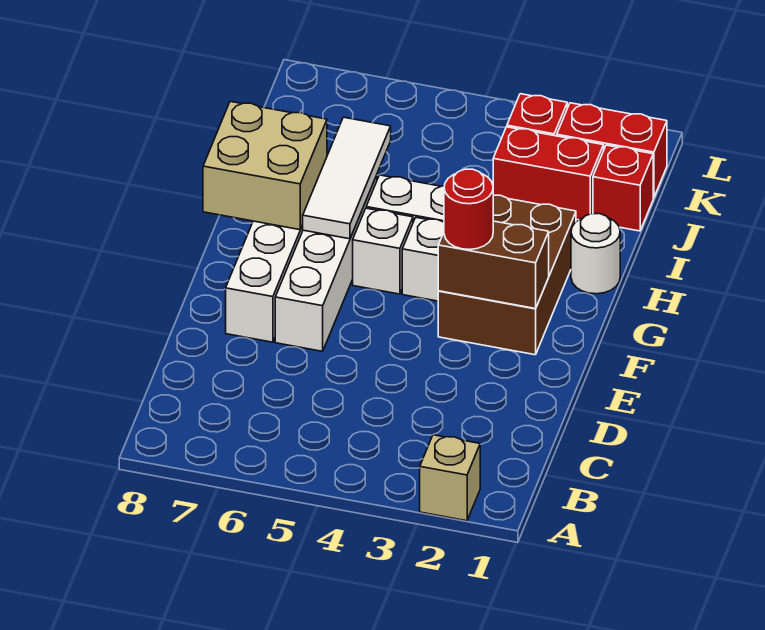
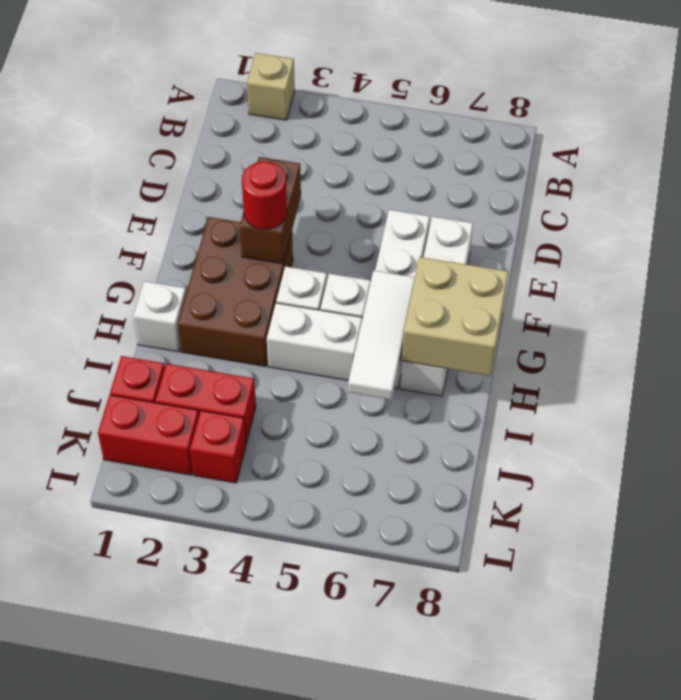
brown 1x2 brick [438,221,549,309] -> brown 1x2 brick turned to [240,157,301,264]
white 1x1 round brick [571,214,620,294] -> white 1x1 brick [133,281,186,352]

